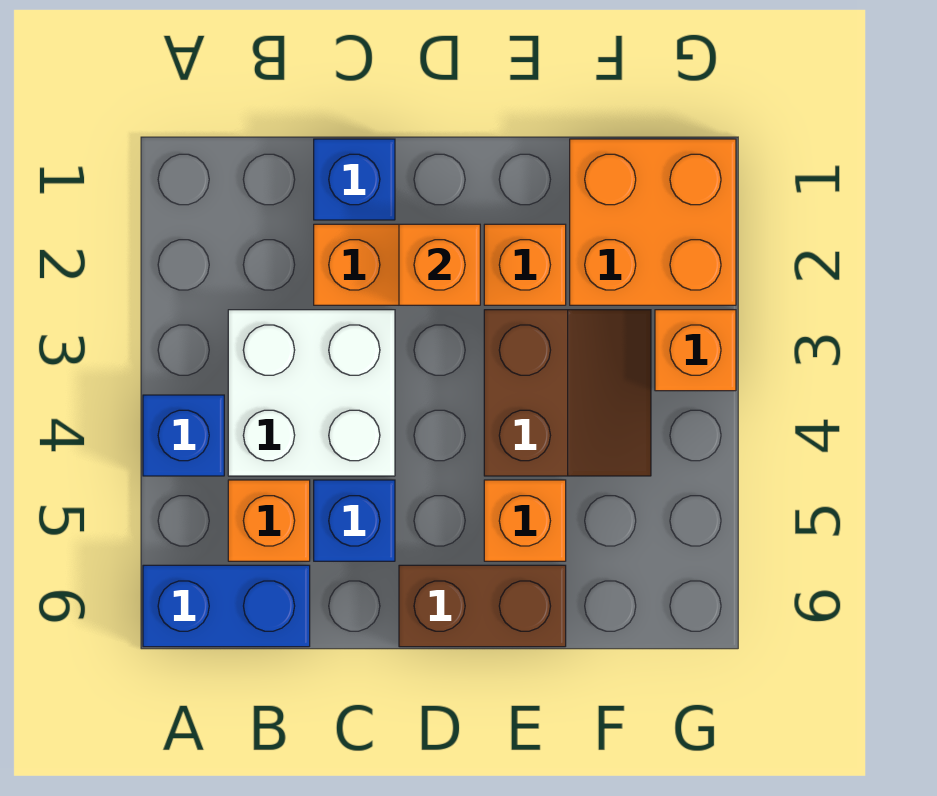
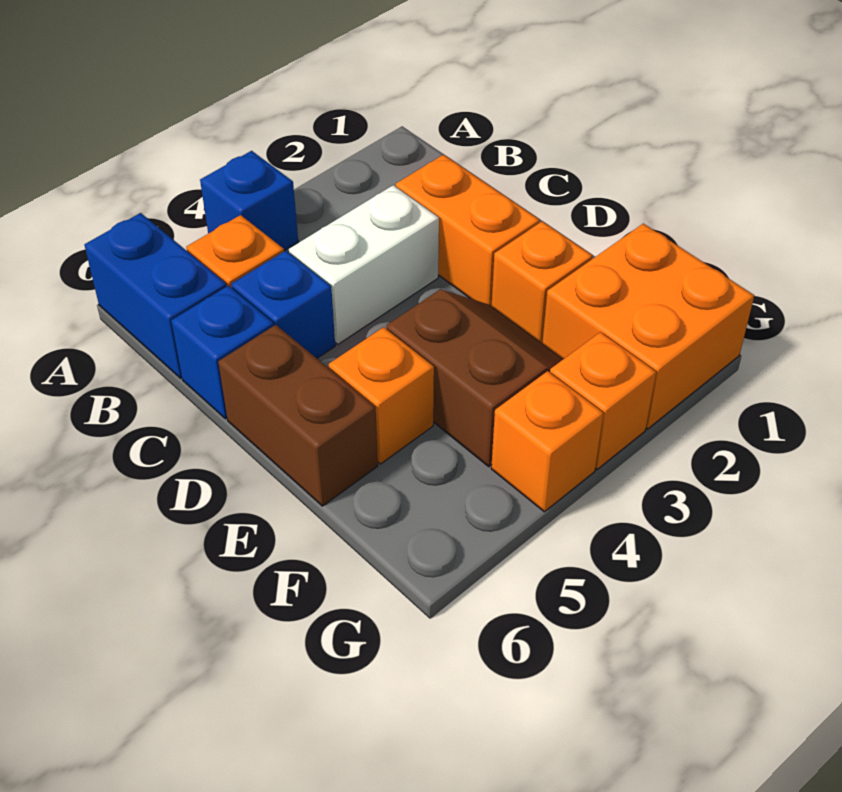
white 2x2 brick [228,310,395,476] -> white 1x2 brick [289,185,439,344]
blue 1x1 brick [314,139,395,220] -> blue 1x1 brick moved to [171,286,274,419]
orange 1x1 brick [399,224,480,305] -> orange 1x1 brick moved to [491,371,603,512]
brown 2x2 slope [484,310,651,476] -> brown 2x2 slope turned to [386,289,563,467]

